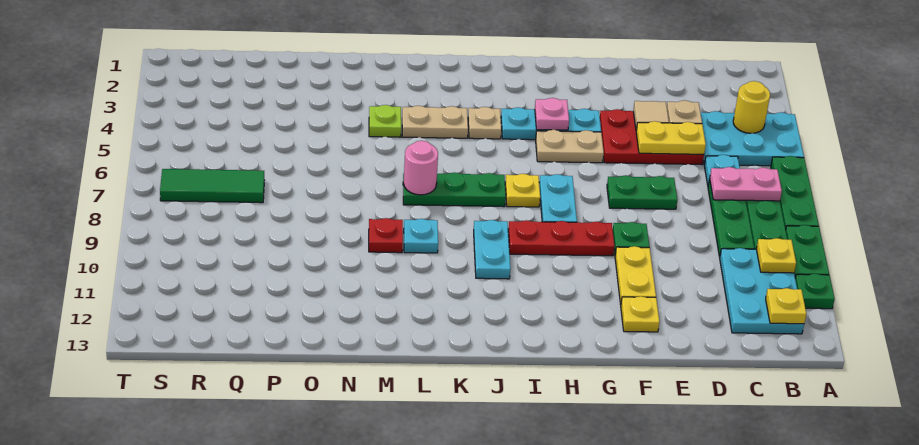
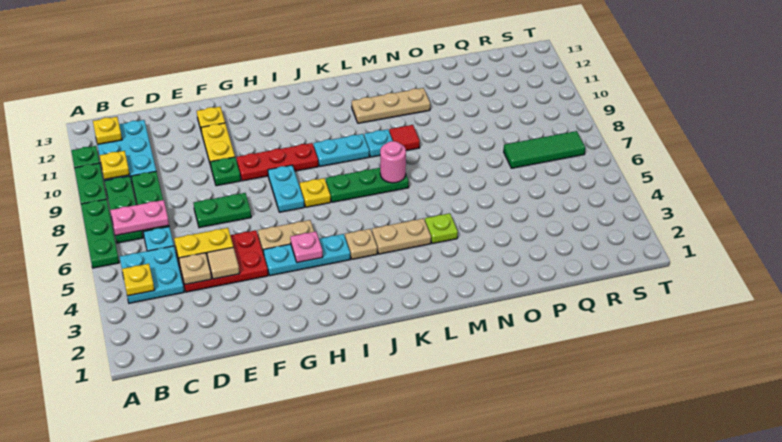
cyan 2x3 plate [701,111,804,166] -> cyan 2x2 plate [120,246,184,303]
yellow 1x1 round brick [733,81,770,133] -> yellow 1x1 plate [122,264,155,296]
cyan 1x2 plate [474,220,511,279] -> cyan 1x2 plate turned to [314,134,369,167]
none -> tan 1x3 plate [352,88,430,123]
red 1x1 plate [369,218,403,253] -> red 1x1 tile [389,125,420,151]

